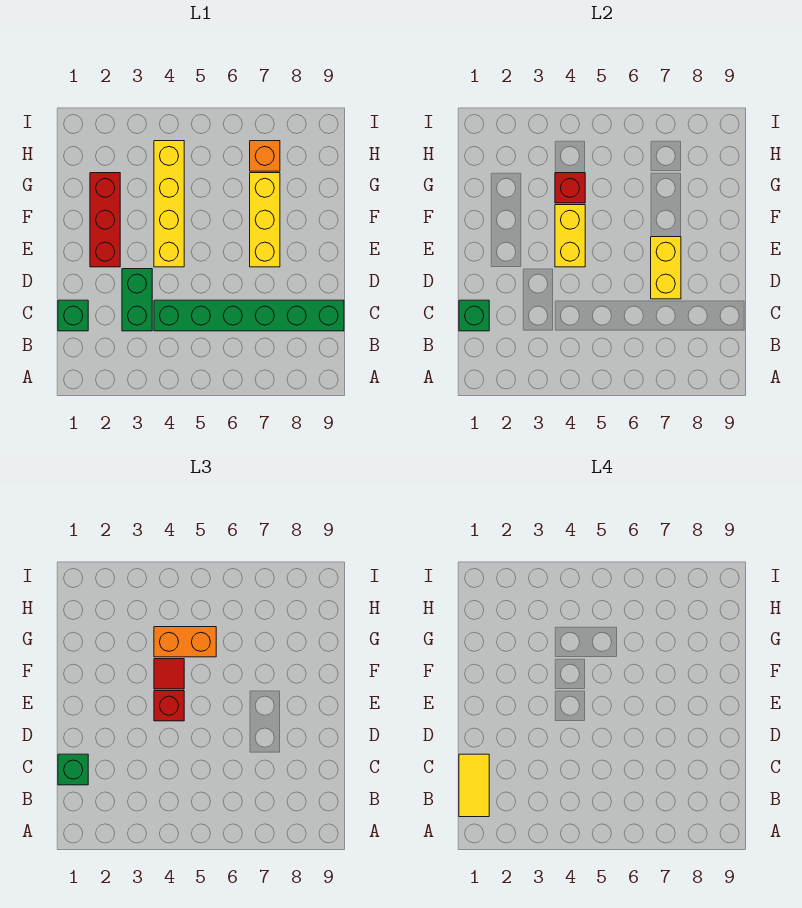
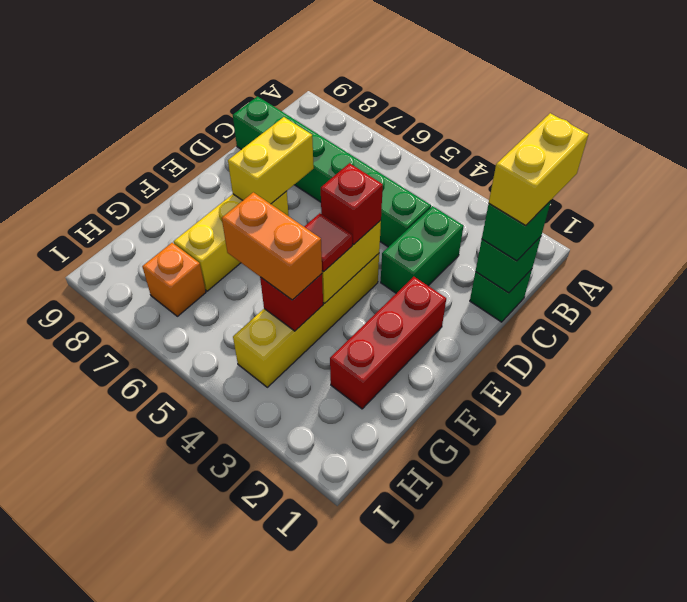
yellow 1x2 tile [459,754,489,817] -> yellow 1x2 brick [489,113,588,226]

